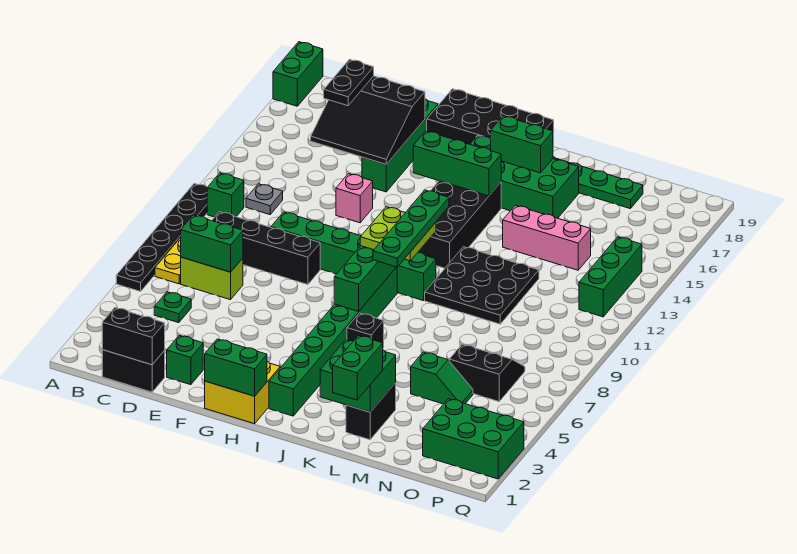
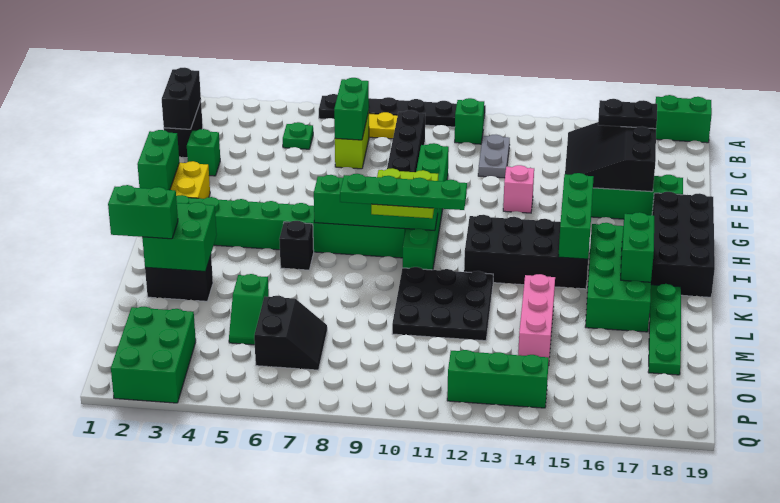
grey 1x1 plate [246,184,283,215] -> grey 1x2 plate [478,135,510,178]

